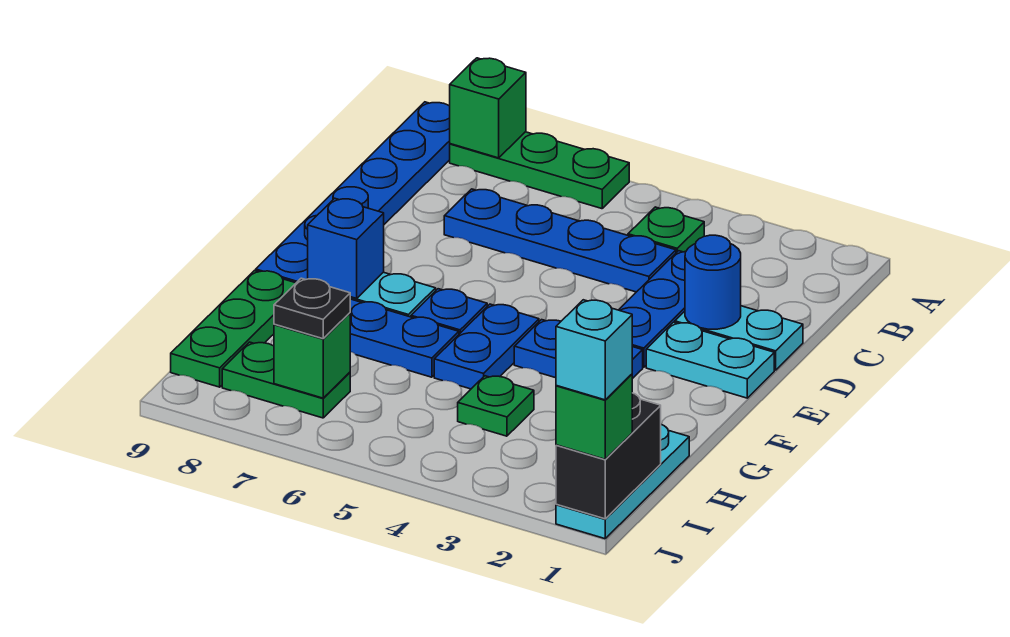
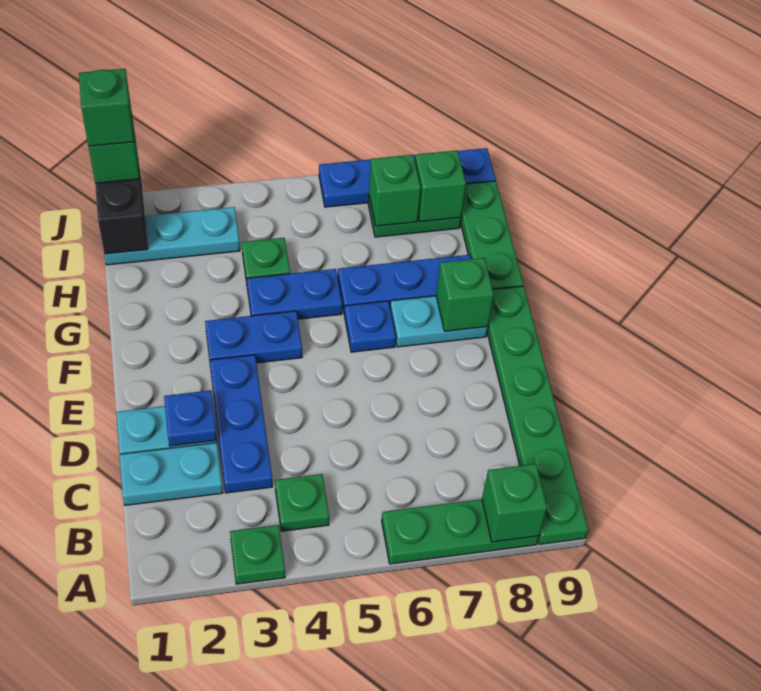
none -> green 1x1 plate [230,525,285,584]
blue 1x6 plate [256,102,450,283] -> green 1x6 plate [487,286,589,544]
blue 1x4 plate [444,189,676,292] -> blue 1x4 plate moved to [319,148,496,207]
blue 1x1 round brick [685,235,741,329] -> blue 1x1 plate [164,391,217,446]
cyan 1x2 plate [646,322,774,398] -> cyan 1x2 plate moved to [119,443,223,505]
blue 1x2 plate [434,304,539,389] -> blue 1x2 plate turned to [247,269,342,319]
blue 1x1 brick [308,198,384,298] -> green 1x1 brick [436,258,494,331]
cyan 1x3 plate [556,424,689,539] -> cyan 1x3 plate turned to [104,207,240,265]
black 1x1 plate [274,278,350,339] -> none
none -> green 1x1 brick [415,150,466,222]
cyan 1x1 brick [556,300,632,400] -> green 1x1 brick [79,69,134,146]

